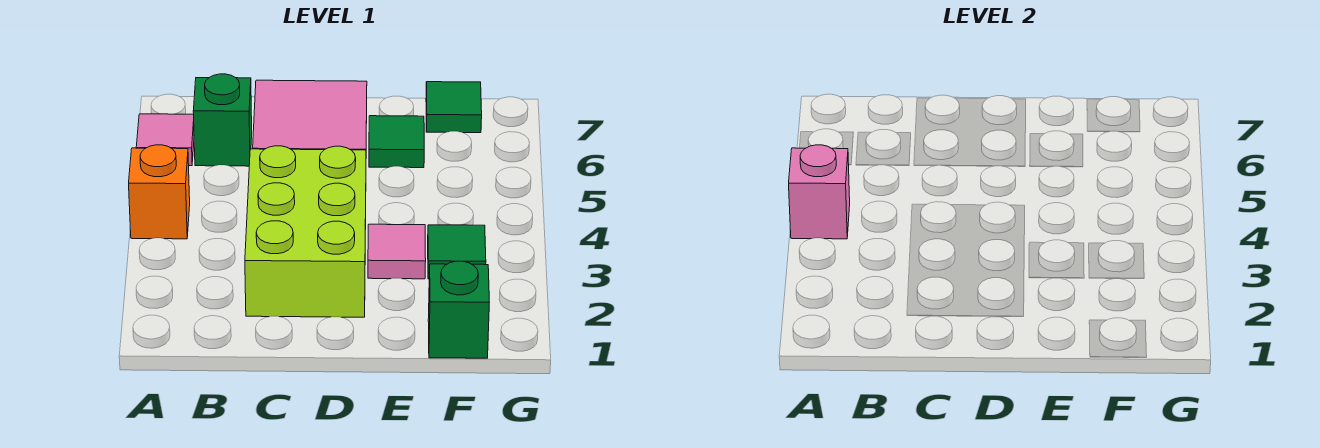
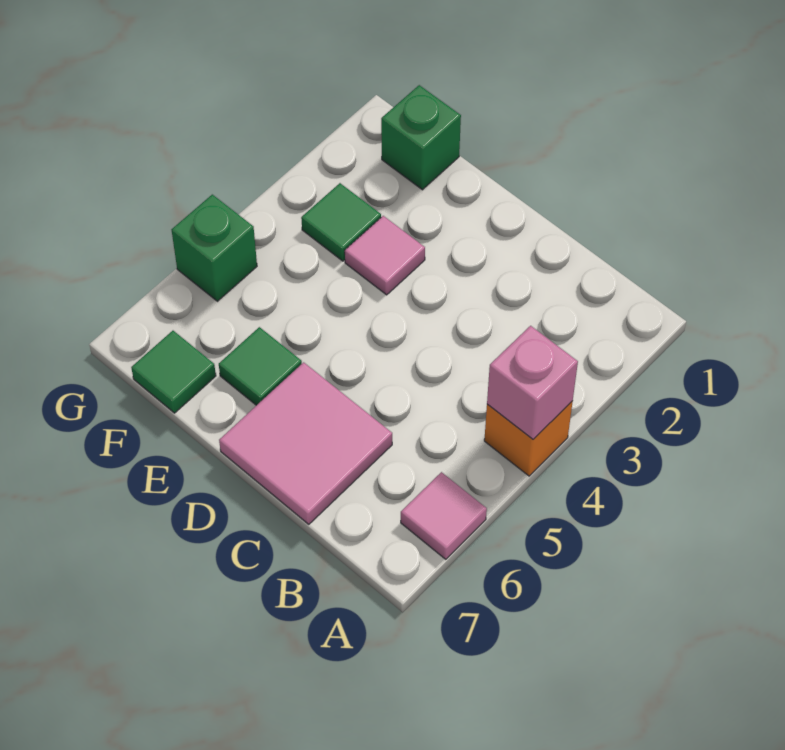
green 1x1 brick [193,74,252,166] -> green 1x1 brick moved to [172,195,257,301]
lime 2x3 brick [245,146,366,317] -> none

